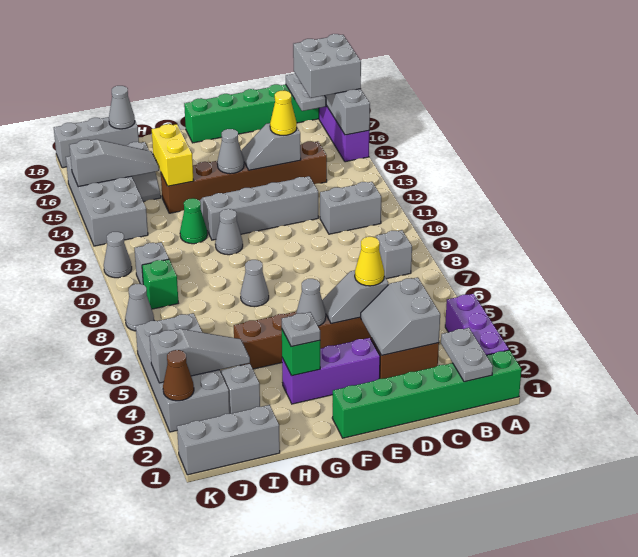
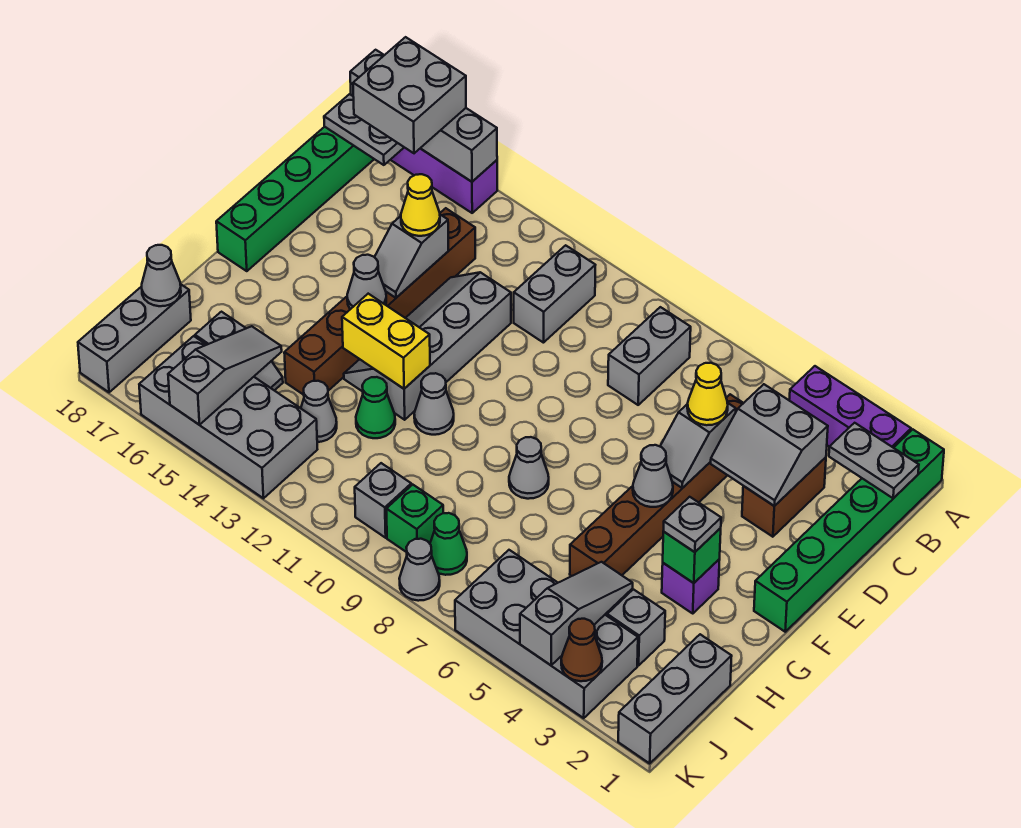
grey 1x1 brick [376,230,412,279] -> grey 1x2 brick [608,307,691,405]
purple 1x3 brick [282,338,380,404] -> purple 1x1 brick [662,559,720,613]
yellow 1x2 brick [152,124,194,186] -> yellow 1x2 brick moved to [342,294,430,389]
none -> green 1x1 cone [430,513,467,575]
grey 1x1 cone [104,232,132,278] -> grey 1x1 cone moved to [301,381,337,442]

